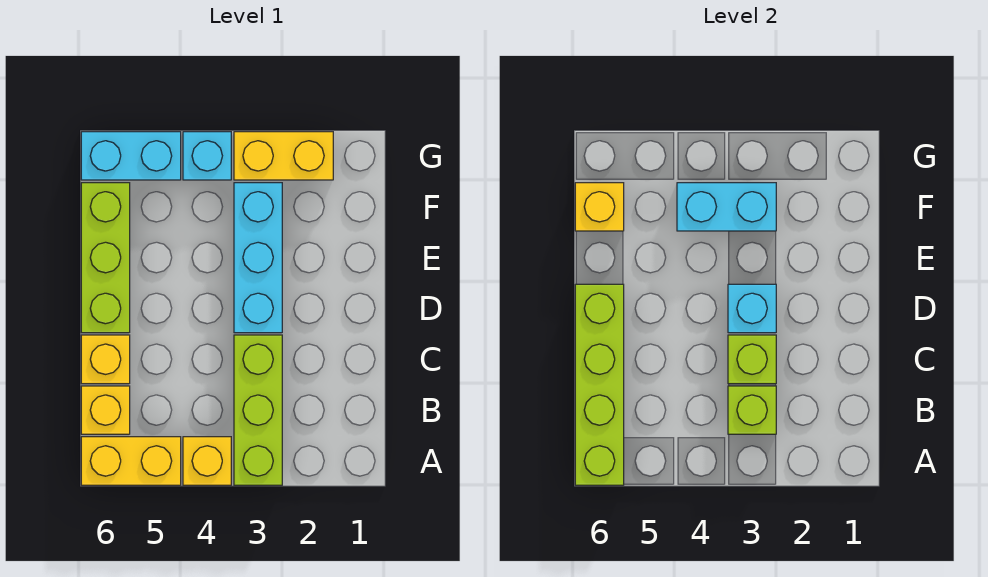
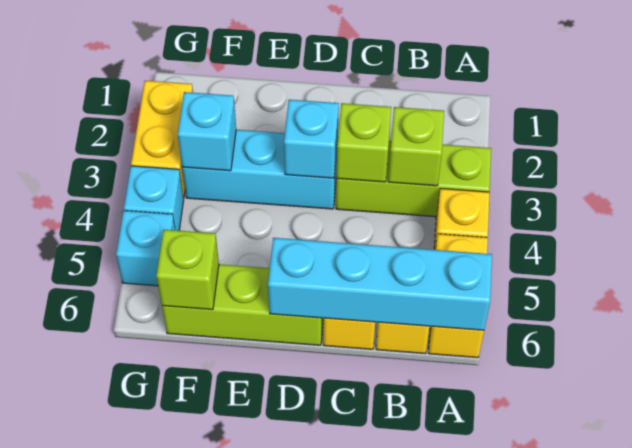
lime 1x4 brick [575,284,624,485] -> cyan 1x4 brick [268,238,492,330]
cyan 1x2 brick [677,183,776,231] -> cyan 1x1 brick [178,92,236,171]
yellow 1x1 brick [575,183,624,231] -> lime 1x1 brick [156,230,219,310]
cyan 1x2 brick [81,132,181,180] -> cyan 1x1 brick [116,211,175,286]

